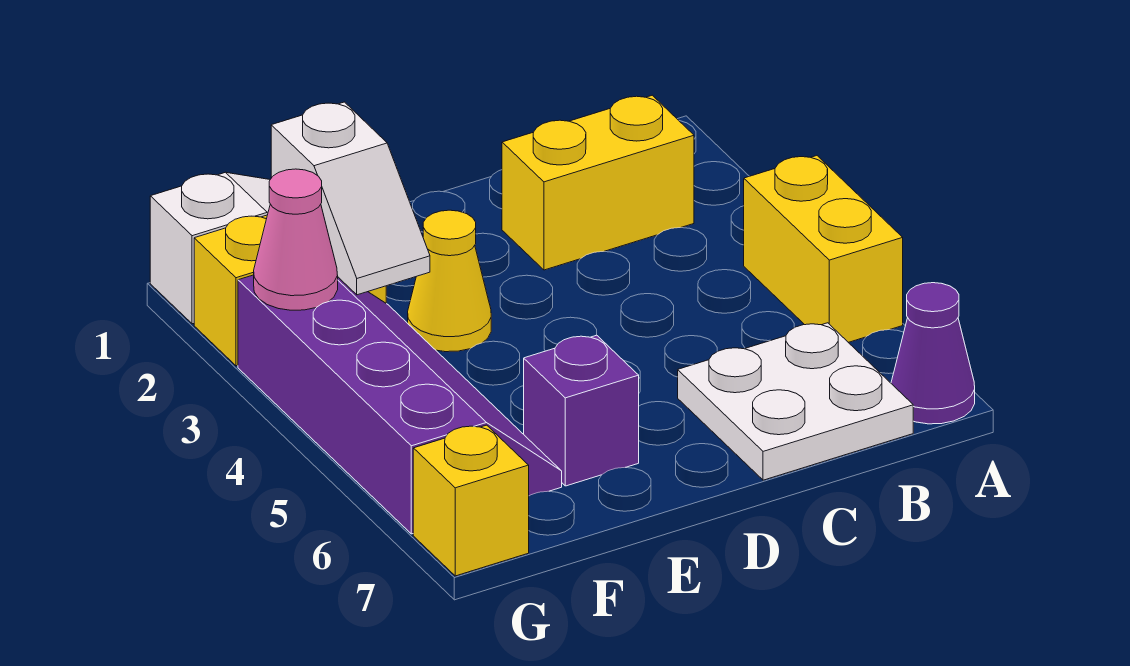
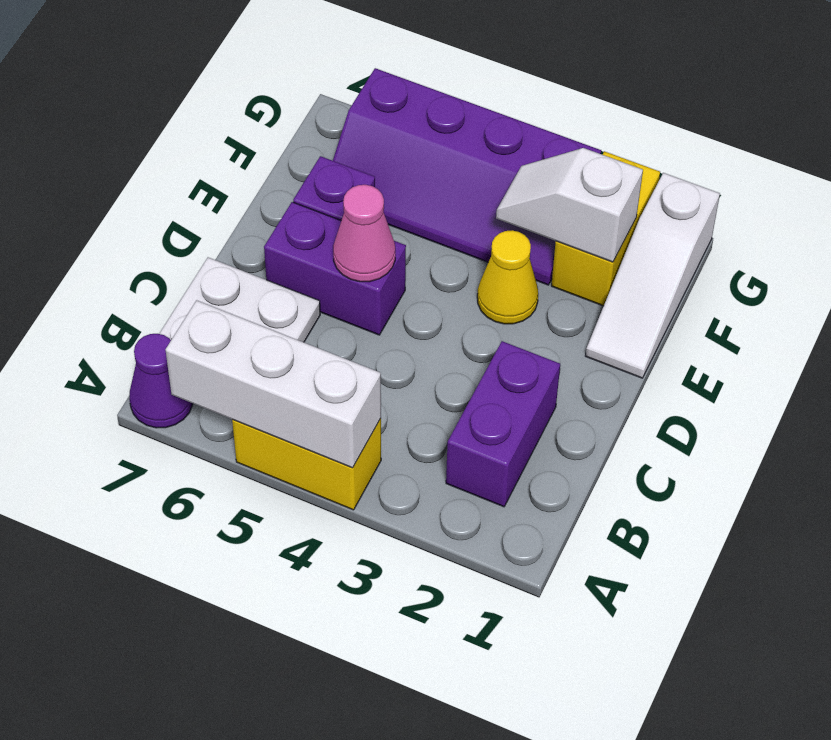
none -> white 1x3 brick [166,300,381,468]
yellow 1x2 brick [502,95,694,270] -> purple 1x2 brick [446,341,560,507]
none -> purple 1x2 brick [264,202,406,335]
pink 1x1 cone [254,169,338,310] -> pink 1x1 cone moved to [333,185,395,282]
yellow 1x1 brick [413,425,529,576] -> none

